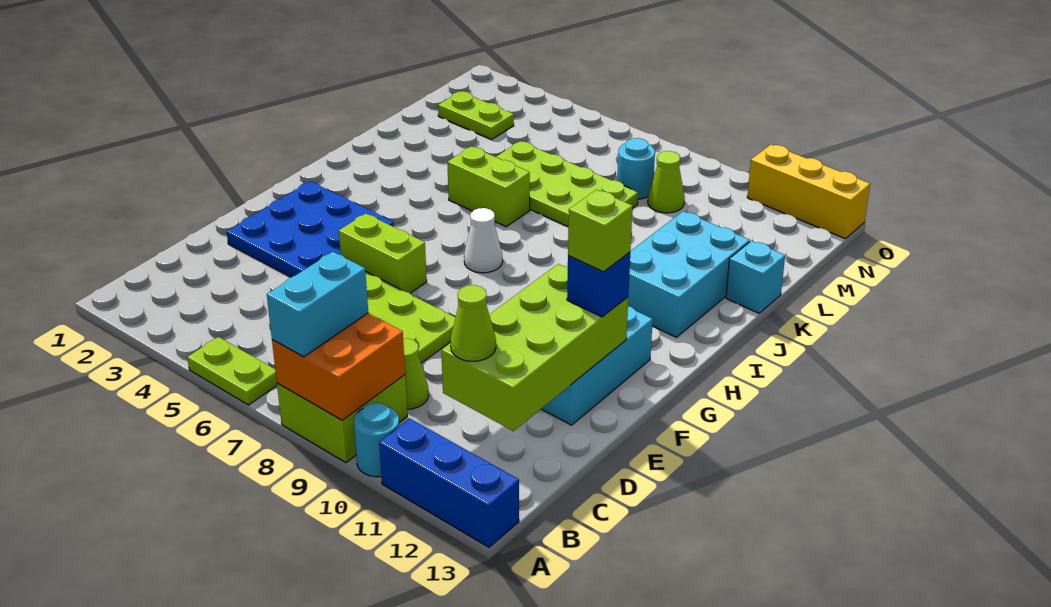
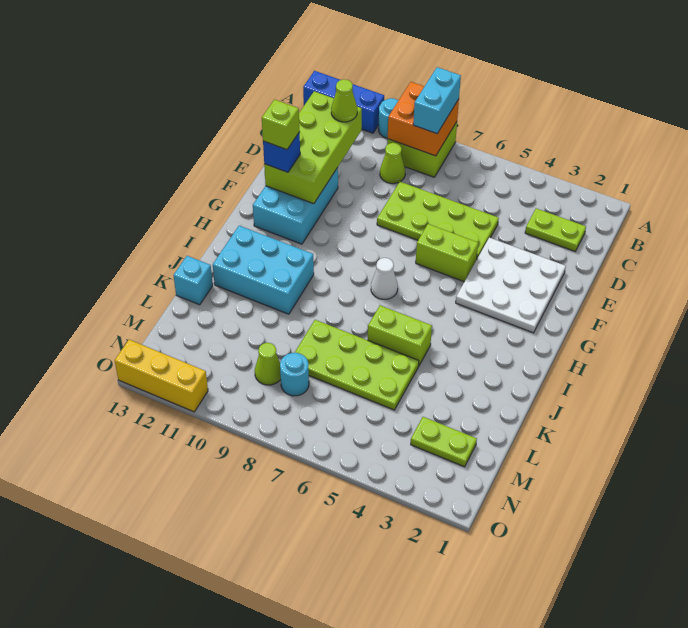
lime 1x2 plate [187,337,277,405] -> lime 1x2 plate moved to [525,208,586,251]
blue 3x3 plate [227,182,394,277] -> white 3x3 plate [456,238,566,333]
cyan 2x3 brick [628,211,750,337] -> cyan 2x3 brick turned to [213,226,314,314]

